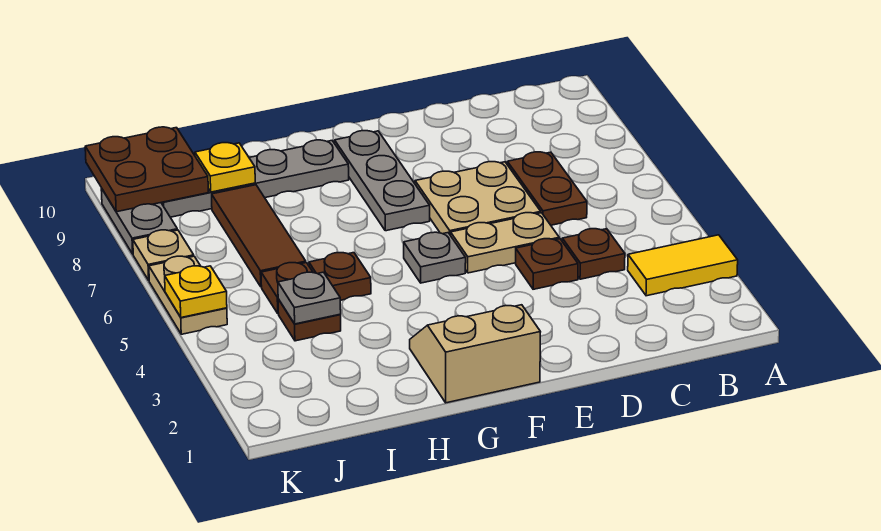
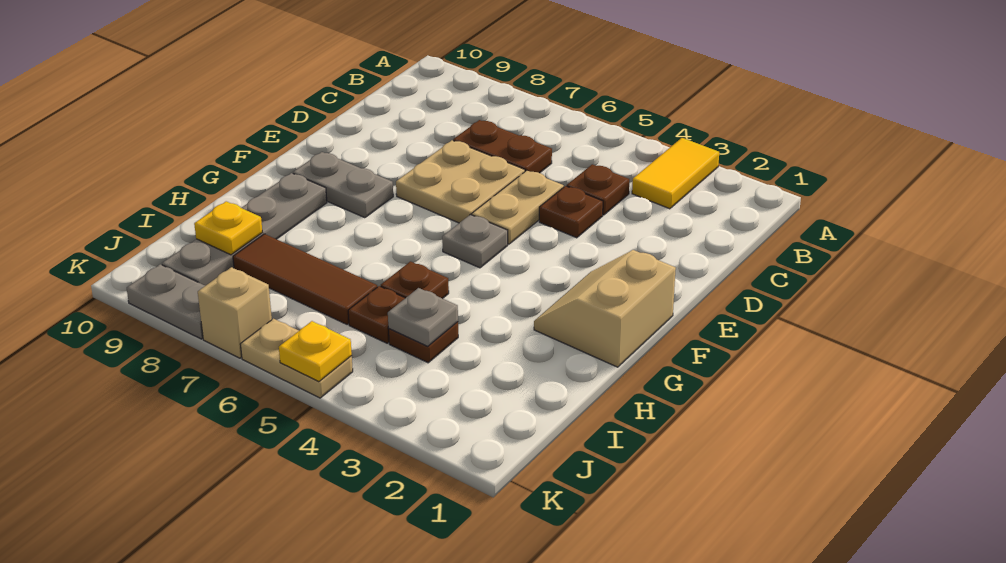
grey 1x3 plate [335,131,430,231] -> grey 1x2 plate [293,152,393,218]
brown 2x2 plate [85,127,208,212] -> none
tan 1x1 plate [133,230,194,280] -> tan 1x1 brick [198,267,272,358]

